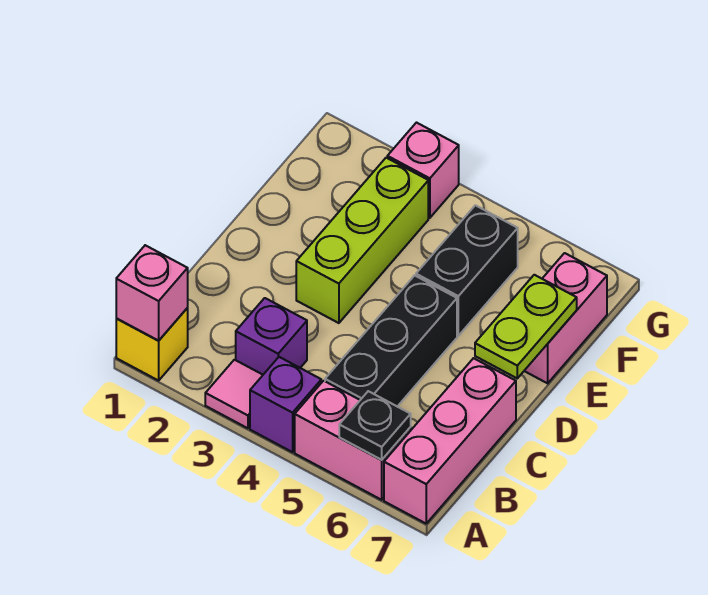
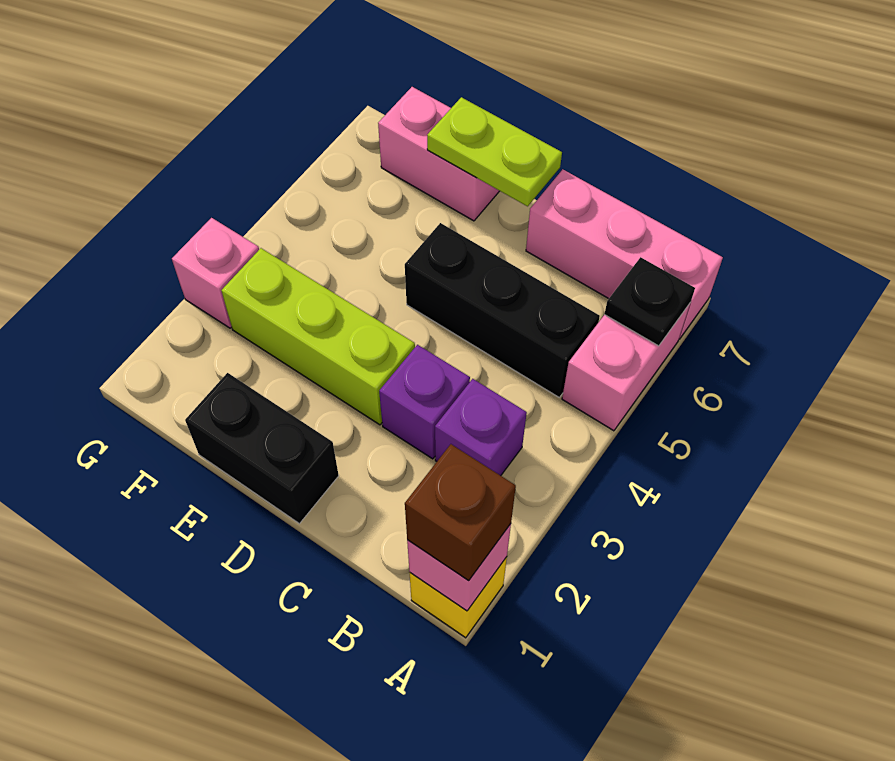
none -> brown 1x1 brick [405,444,516,581]
pink 1x1 tile [205,360,263,428] -> none
purple 1x1 brick [250,357,321,452] -> purple 1x1 brick moved to [379,345,470,459]
black 1x2 brick [416,205,518,336] -> black 1x2 brick moved to [185,373,339,524]

